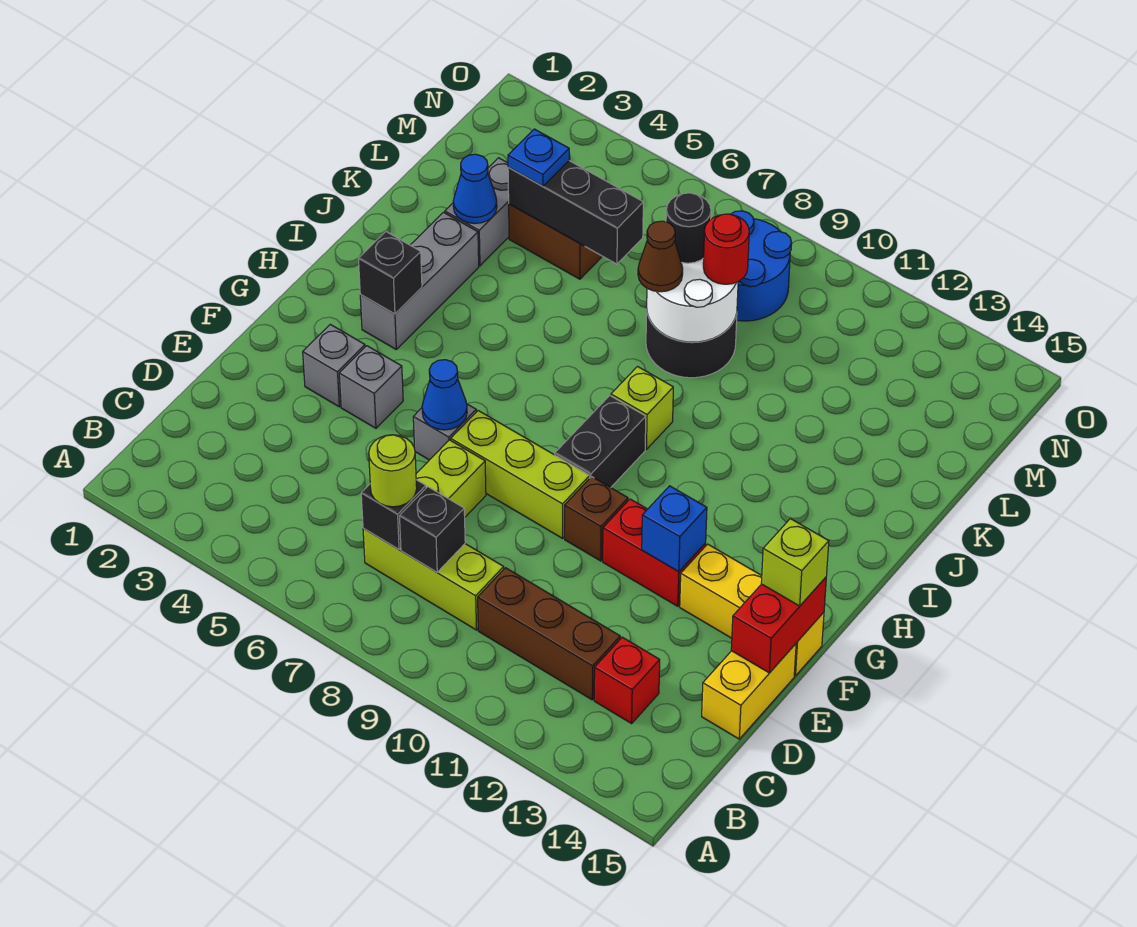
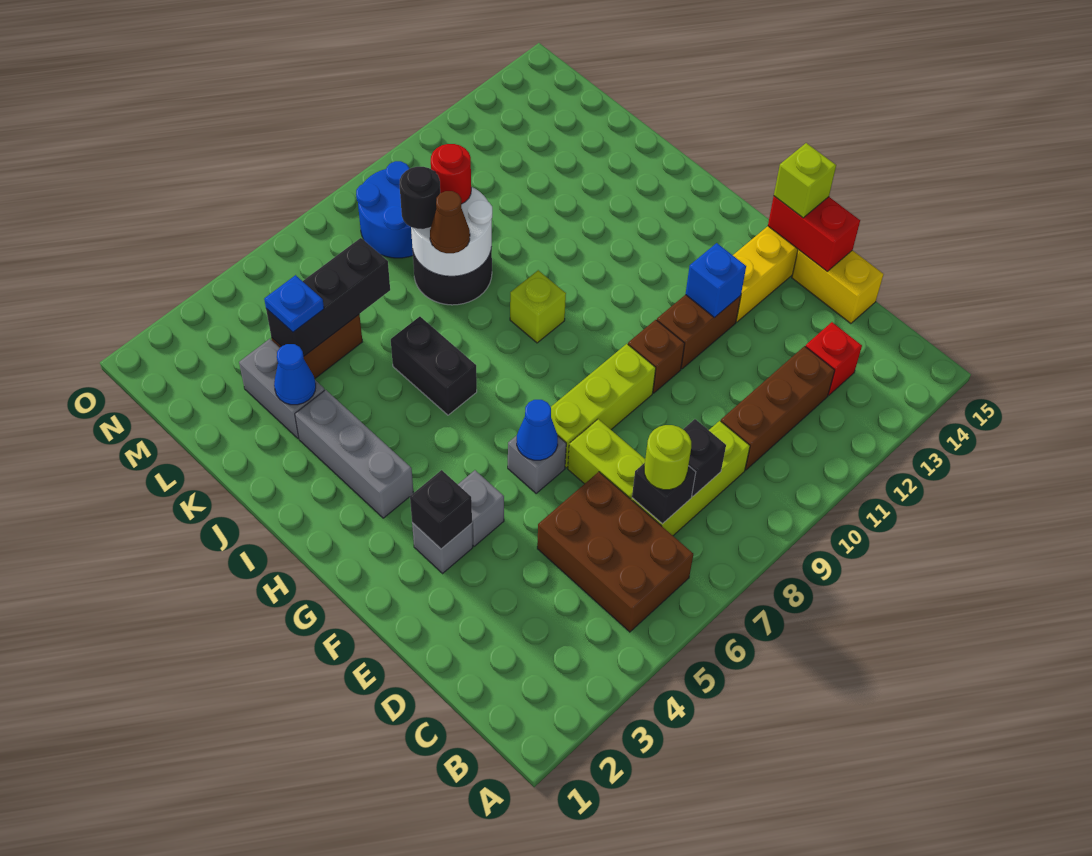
none -> brown 2x3 brick [537,472,693,632]
red 1x2 brick [603,499,706,606] -> brown 1x2 brick [657,295,741,369]
black 1x2 brick [555,396,646,487] -> black 1x2 brick moved to [391,317,477,415]
black 1x1 brick [358,232,422,314] -> black 1x1 brick moved to [410,470,472,549]

